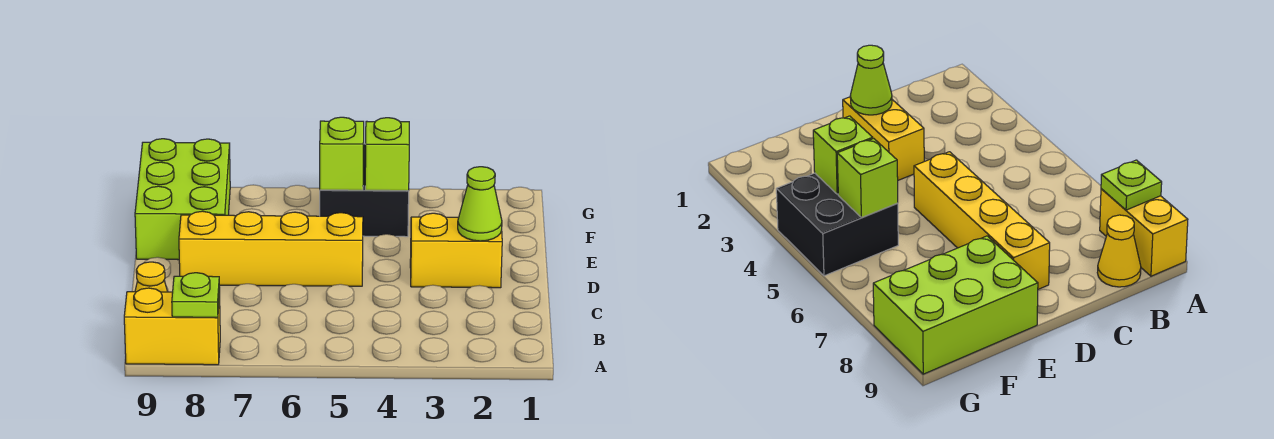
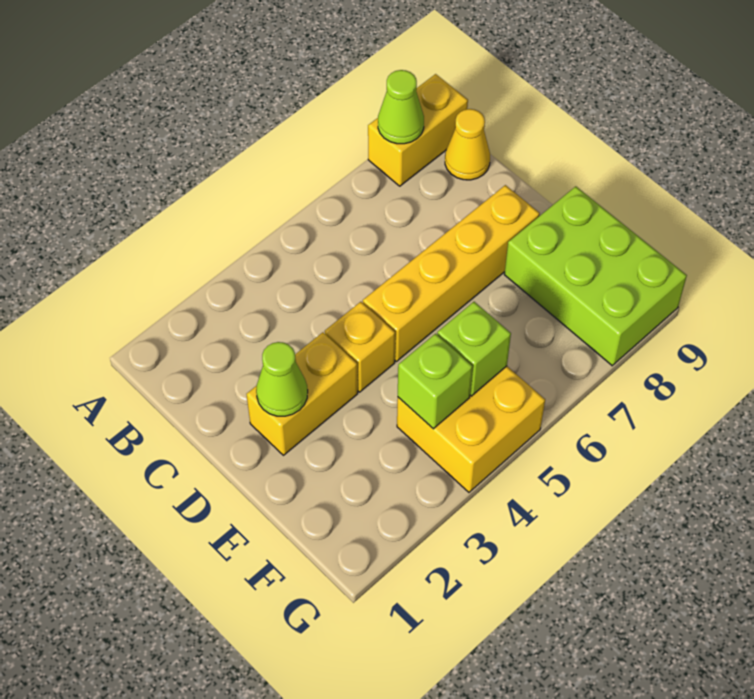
lime 1x1 plate [172,273,220,317] -> lime 1x1 cone [378,70,424,144]
none -> yellow 1x1 brick [325,302,395,392]
black 2x2 brick [320,144,409,237] -> yellow 2x2 brick [397,366,545,492]

